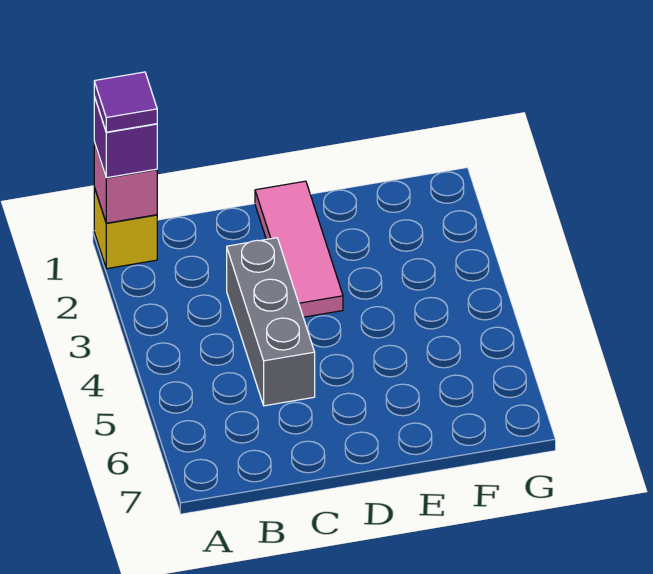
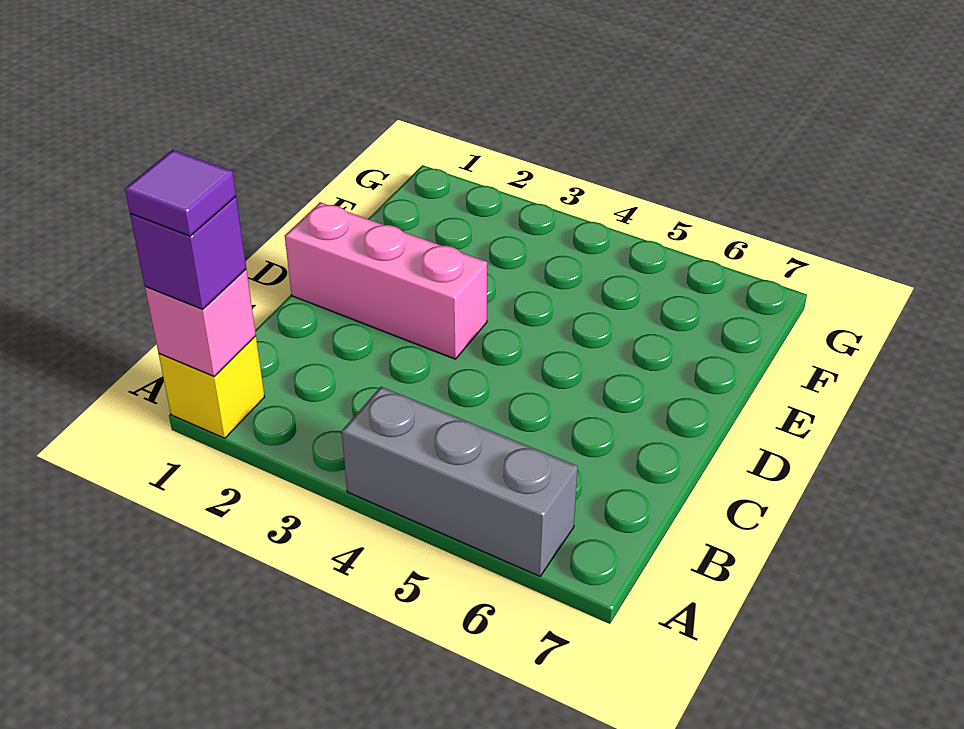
grey 1x3 brick [227,238,315,406] -> grey 1x3 brick moved to [342,387,578,576]
pink 1x3 tile [255,181,343,317] -> pink 1x3 brick [285,202,487,359]

